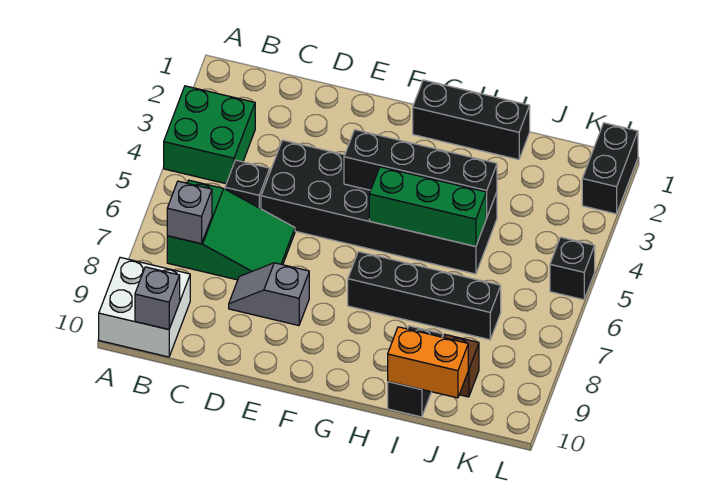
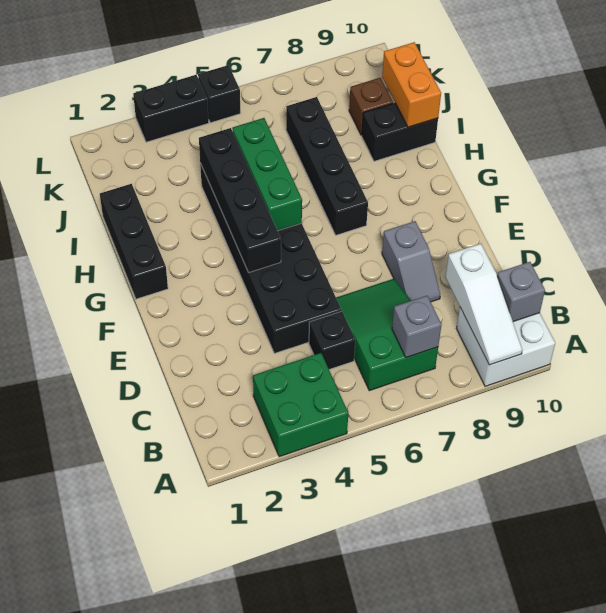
none -> white 1x3 slope [446,244,522,365]
black 1x2 brick [582,123,638,214] -> black 1x2 brick moved to [133,75,209,142]

